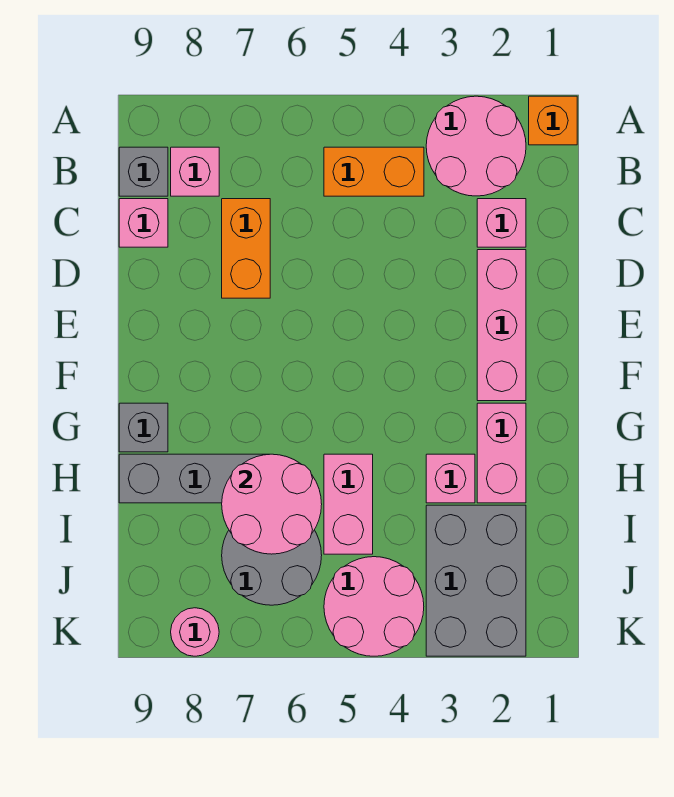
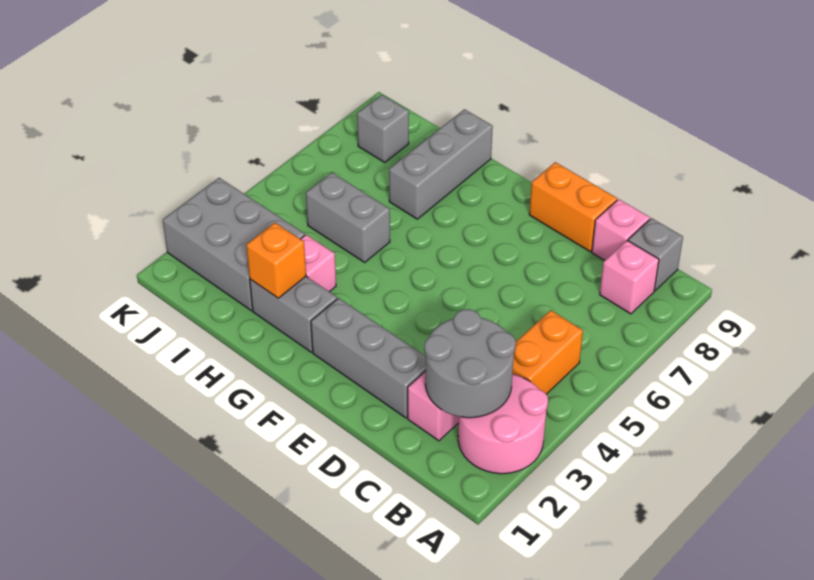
orange 1x1 brick [529,96,577,145] -> orange 1x1 brick moved to [246,223,306,298]
orange 1x2 brick [222,199,270,298] -> orange 1x2 brick moved to [529,162,617,251]
pink 1x3 brick [477,250,526,401] -> grey 1x3 brick [311,298,426,418]
pink 1x2 brick [477,403,526,503] -> grey 1x2 brick [250,276,337,352]
grey 1x1 brick [119,403,168,452] -> grey 1x1 brick moved to [357,95,409,163]
pink 1x2 brick [324,454,373,554] -> grey 1x2 brick [306,173,390,262]
pink 2x2 round brick [222,454,322,554] -> none
grey 2x2 round brick [222,530,322,605] -> grey 2x2 round brick moved to [424,309,516,418]
pink 2x2 round brick [324,557,424,656] -> none
pink 1x1 round brick [171,608,219,656] -> none

